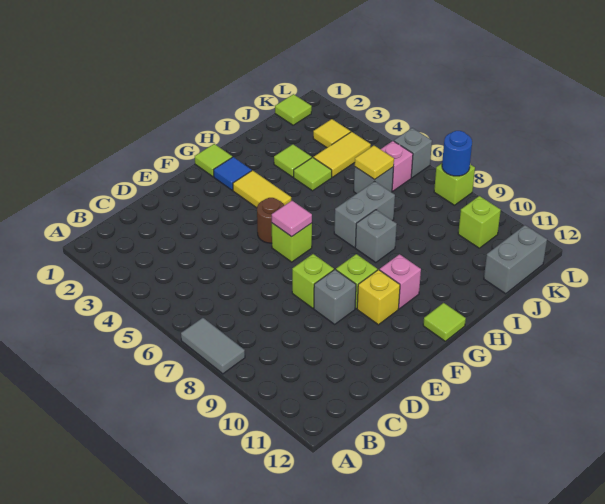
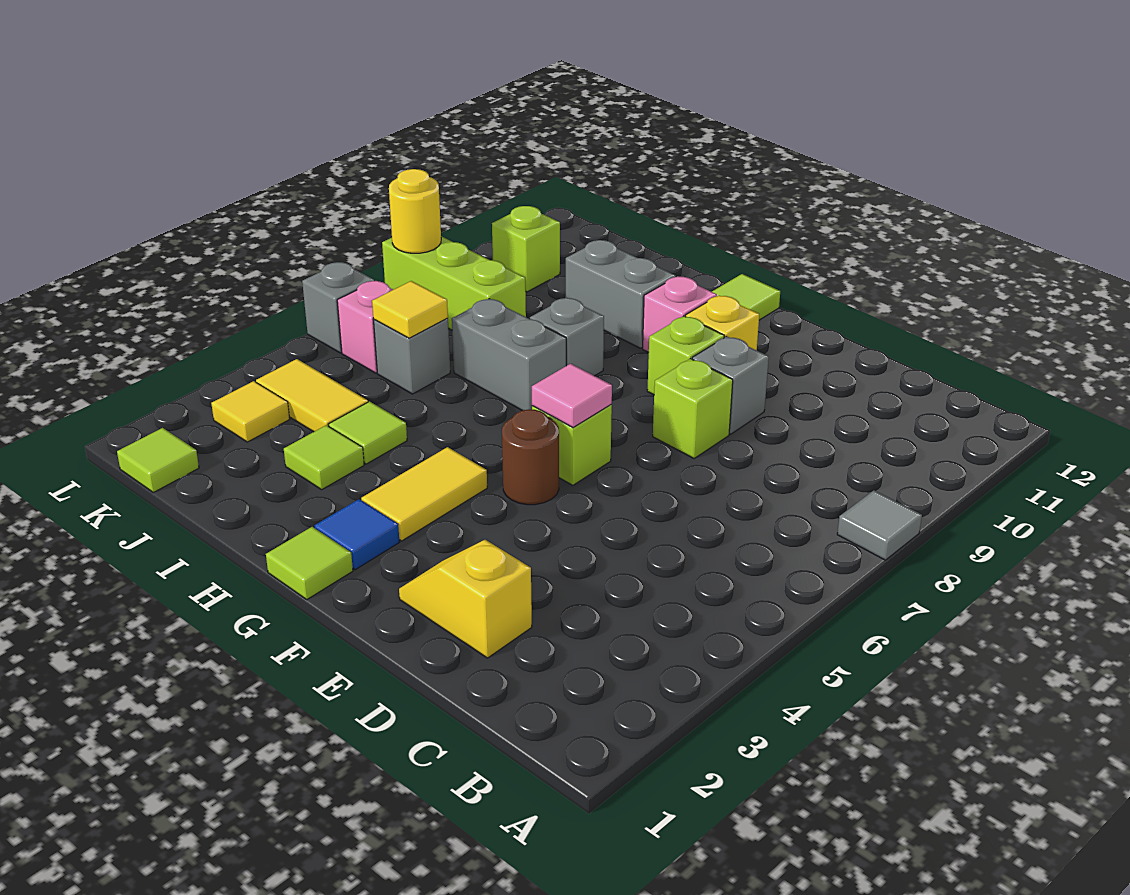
grey 1x2 tile [181,318,245,374] -> grey 1x1 tile [837,490,922,560]
none -> yellow 1x2 slope [399,540,532,658]
grey 1x2 brick [484,225,547,294] -> grey 1x2 brick moved to [566,240,676,348]
lime 1x1 brick [434,163,475,205] -> lime 1x3 brick [382,236,526,330]
blue 1x1 round brick [442,131,472,176] -> yellow 1x1 round brick [389,169,441,253]

